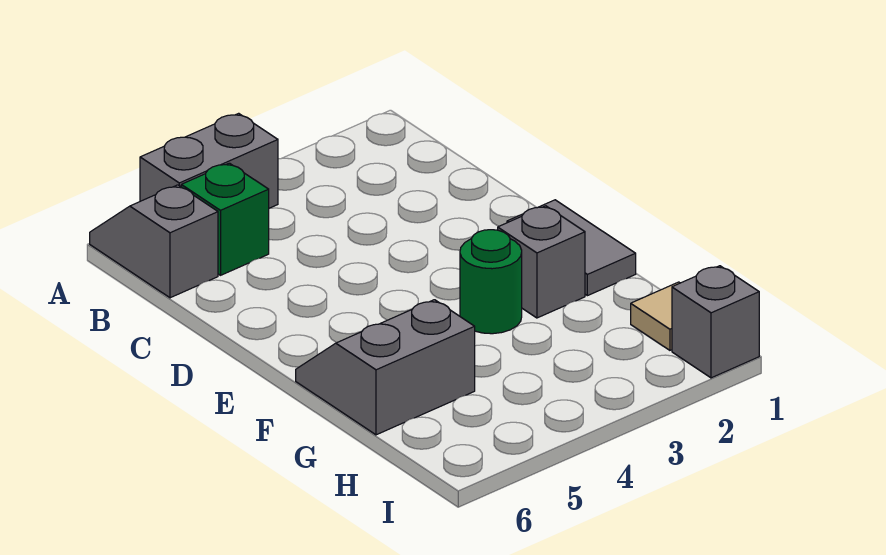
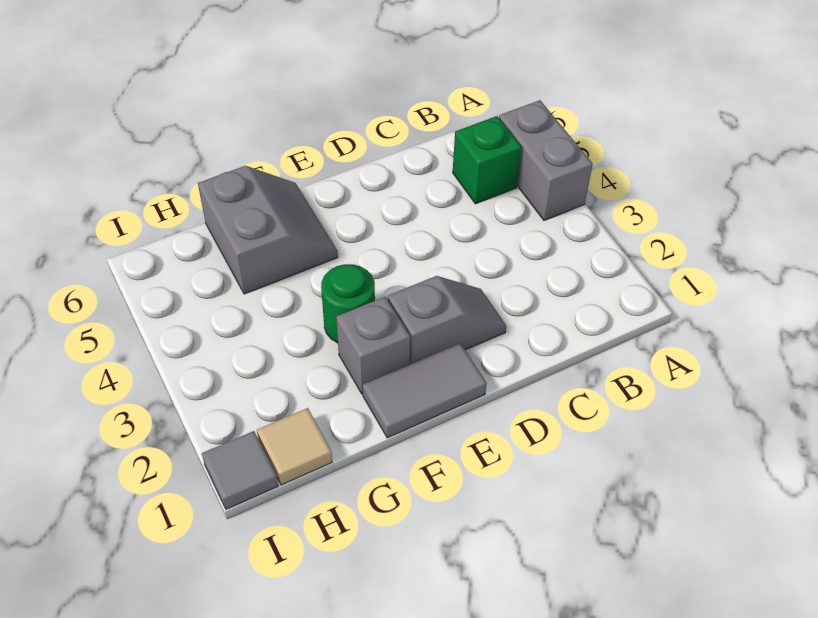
grey 1x2 slope [90,185,218,298] -> grey 1x2 slope moved to [388,276,506,364]
grey 1x1 brick [672,266,759,378] -> grey 1x1 tile [202,431,278,509]

